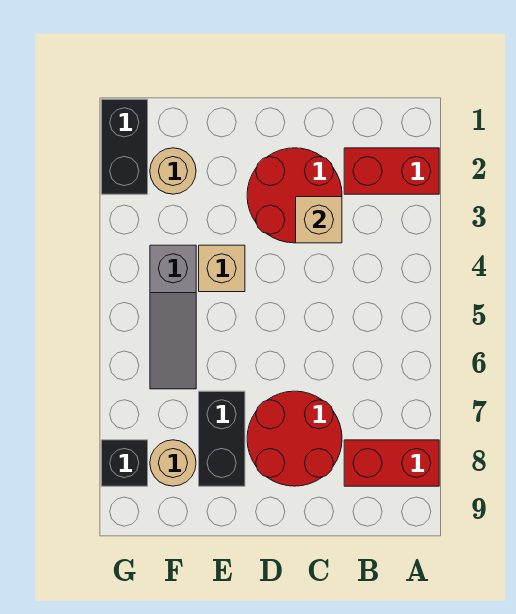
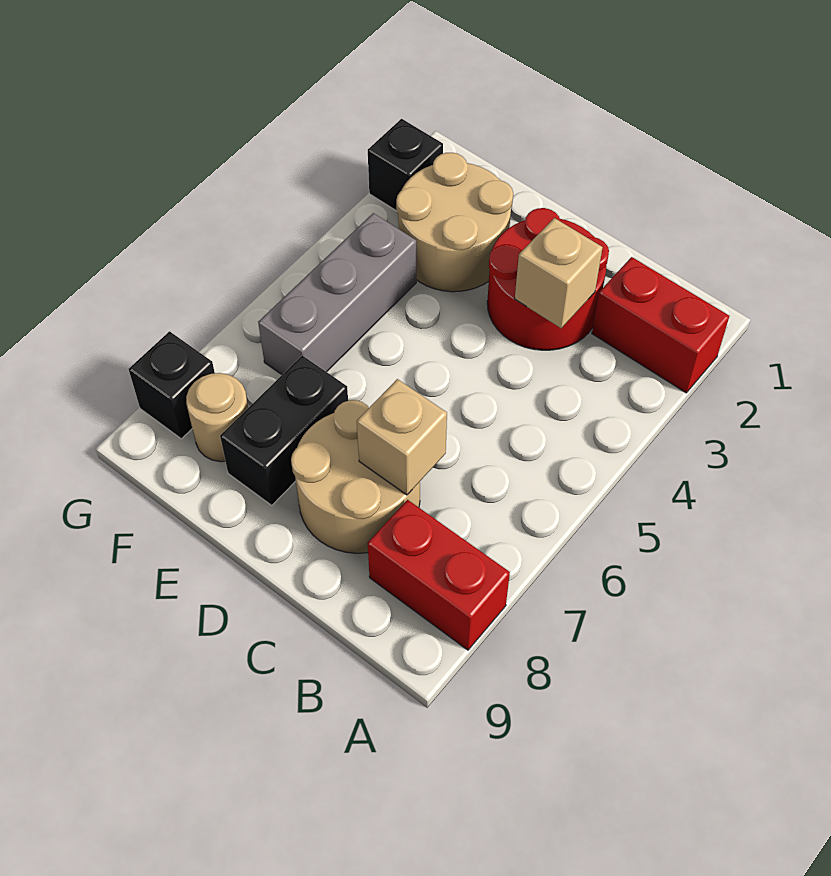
red 2x2 round brick [247,391,342,486] -> tan 2x2 round brick [291,400,420,553]
tan 1x1 brick [199,245,245,292] -> tan 1x1 brick moved to [357,379,447,495]
tan 1x1 round brick [150,148,196,194] -> tan 2x2 round brick [396,153,513,292]
grey 1x3 slope [150,245,196,389] -> grey 1x3 brick [258,213,416,375]
black 1x2 brick [101,99,148,194] -> black 1x1 brick [368,119,443,211]

